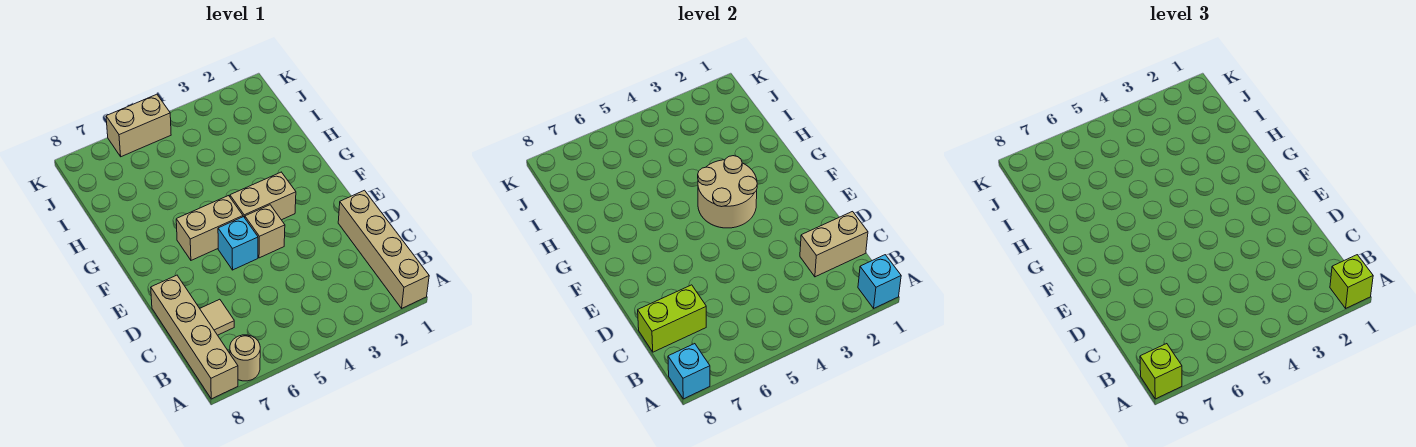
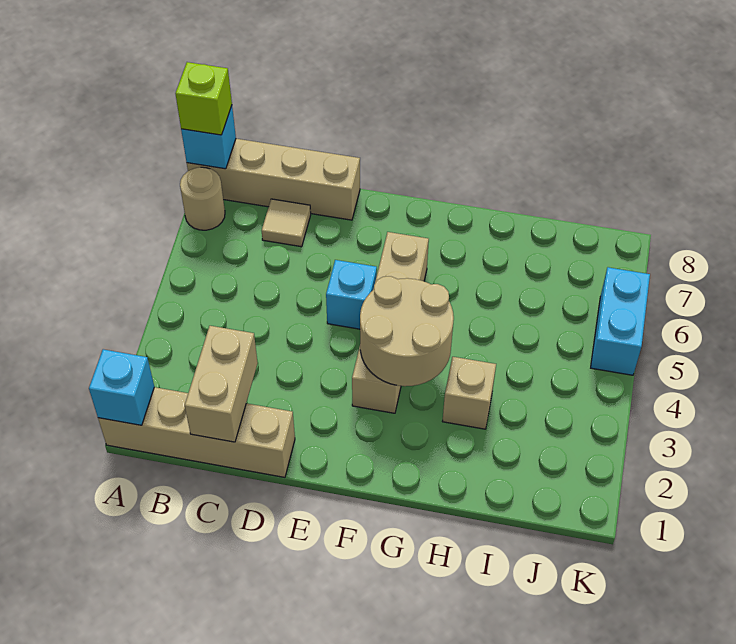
lime 1x1 brick [1330,255,1373,308] -> none
lime 1x2 brick [638,285,706,352] -> none
tan 1x1 brick [245,205,285,258] -> tan 1x1 brick moved to [442,357,496,429]
tan 1x2 brick [106,94,171,157] -> cyan 1x2 brick [591,267,650,375]

